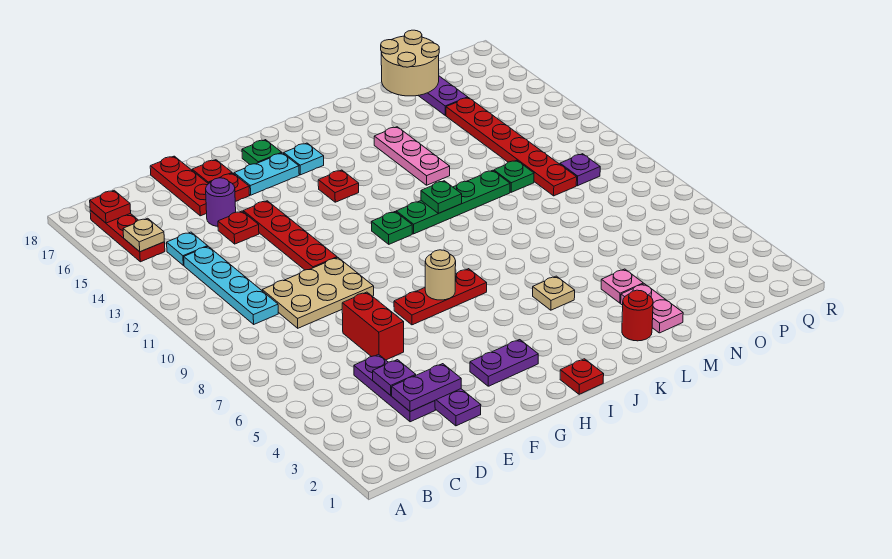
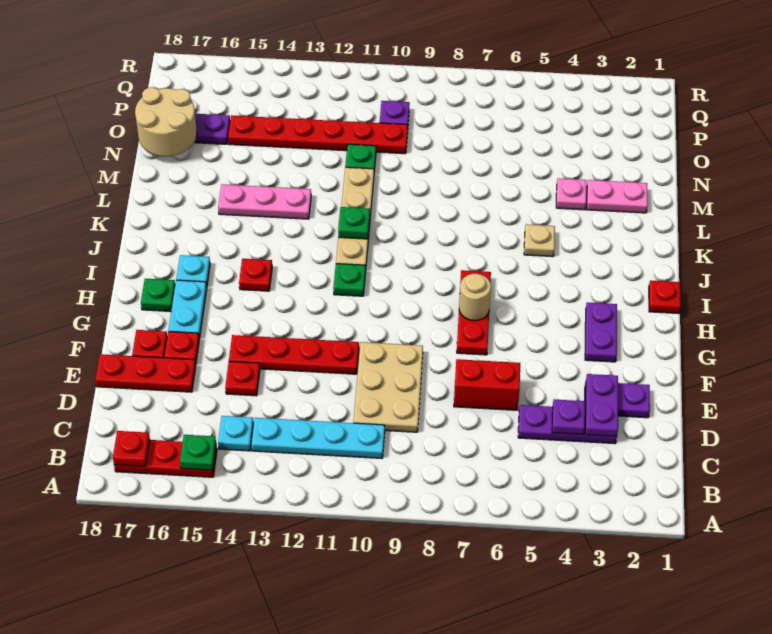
tan 1x1 plate [123,218,164,252] -> green 1x1 plate [180,435,216,470]
purple 1x1 round brick [206,178,236,226] -> none
green 1x4 plate [396,170,510,234] -> tan 1x4 plate [336,167,374,265]
red 1x1 round brick [622,290,653,341] -> none

